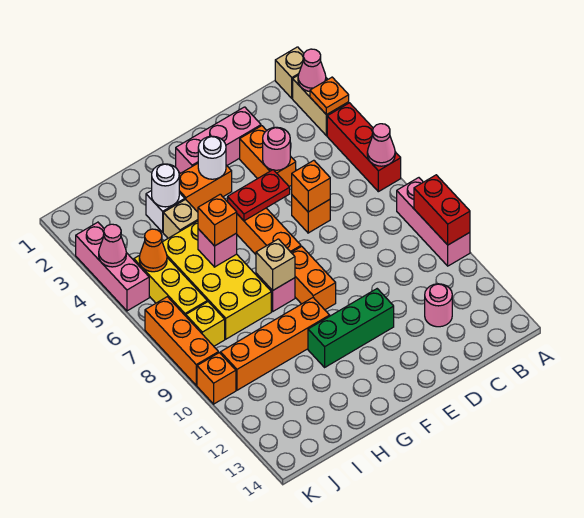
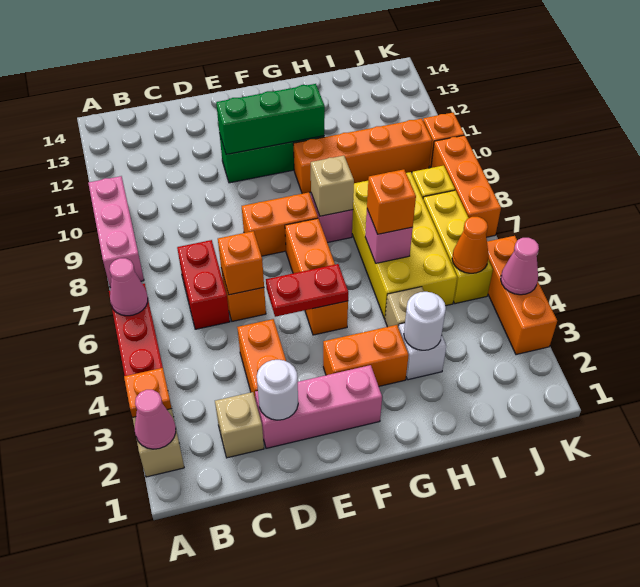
tan 1x1 brick [275,47,304,98] -> tan 1x1 brick moved to [215,392,264,458]
red 1x2 brick [414,175,470,245] -> red 1x2 brick moved to [177,240,230,329]
pink 1x1 round brick [425,284,452,327] -> none
pink 1x1 round brick [263,127,290,170] -> none
none -> green 1x3 brick [216,84,325,154]
white 1x1 round brick [198,136,226,179] -> white 1x1 round brick moved to [257,360,298,420]
orange 1x2 brick [291,246,336,310] -> orange 1x2 brick turned to [242,192,318,256]
pink 1x3 brick [76,222,149,311] -> orange 1x3 brick [487,236,557,355]

